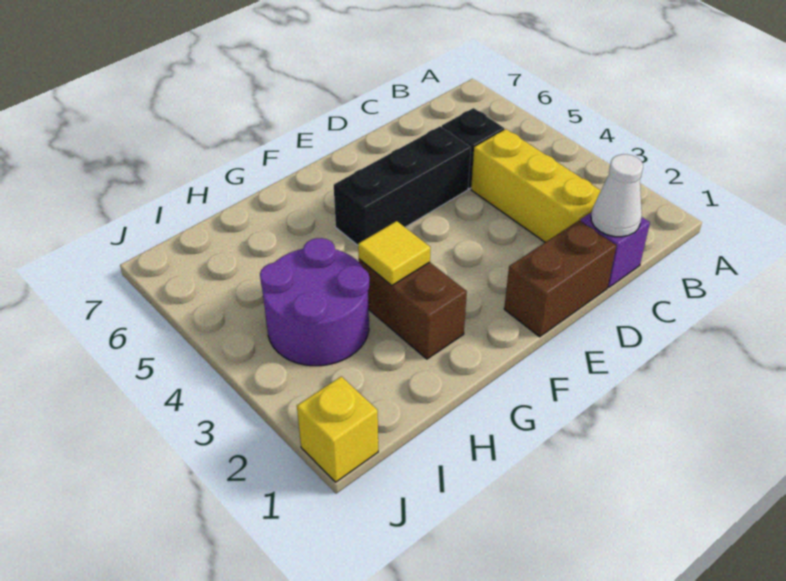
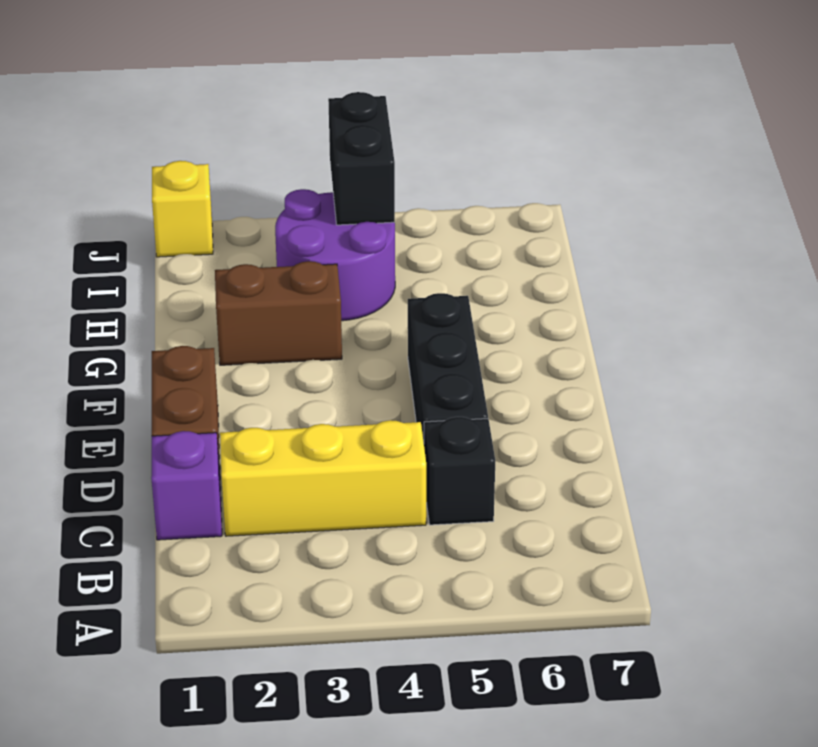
white 1x1 cone [591,154,643,237] -> none
yellow 1x1 tile [358,221,431,286] -> none
none -> black 1x2 brick [328,92,395,225]

